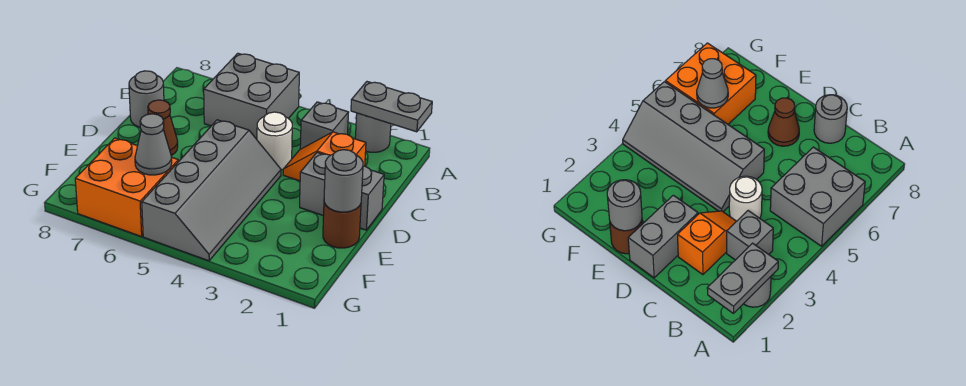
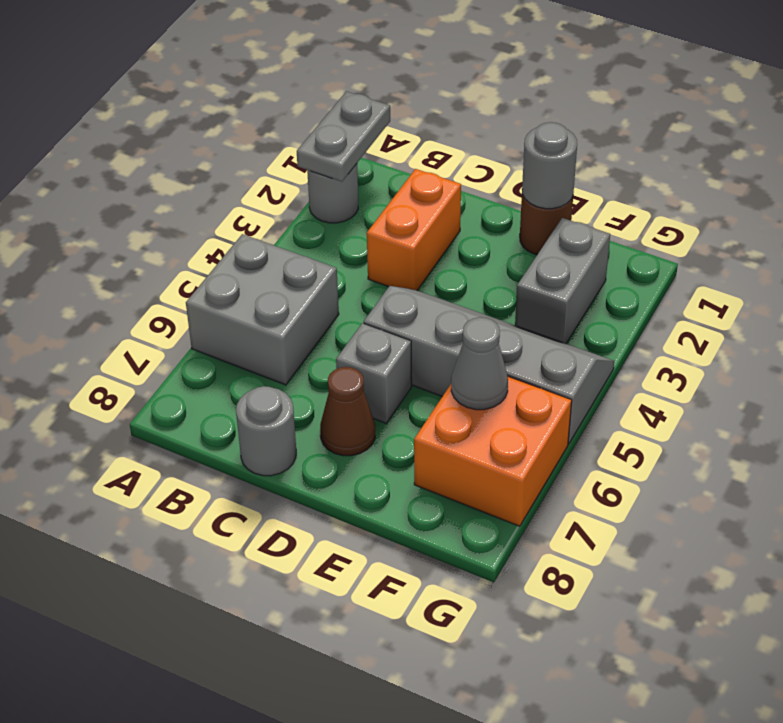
grey 1x1 brick [300,102,349,149] -> grey 1x1 brick moved to [336,323,412,424]
orange 1x2 slope [283,132,366,181] -> orange 1x2 brick [367,169,461,290]
white 1x1 round brick [257,112,292,170] -> none
grey 1x2 brick [300,153,384,230] -> grey 1x2 brick moved to [515,218,610,343]

